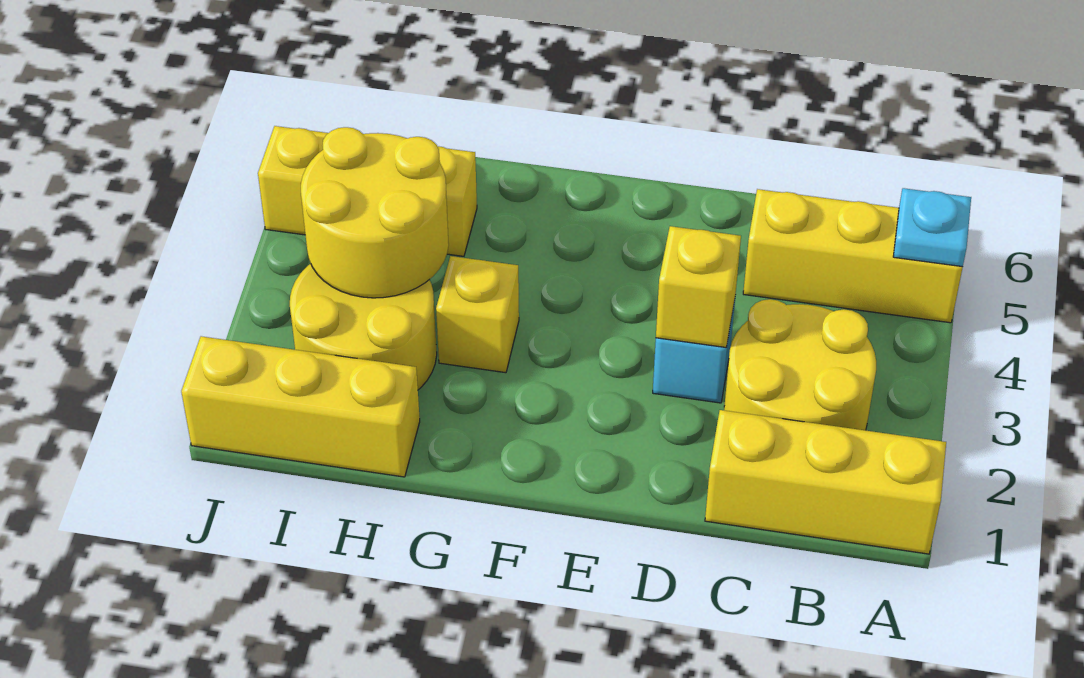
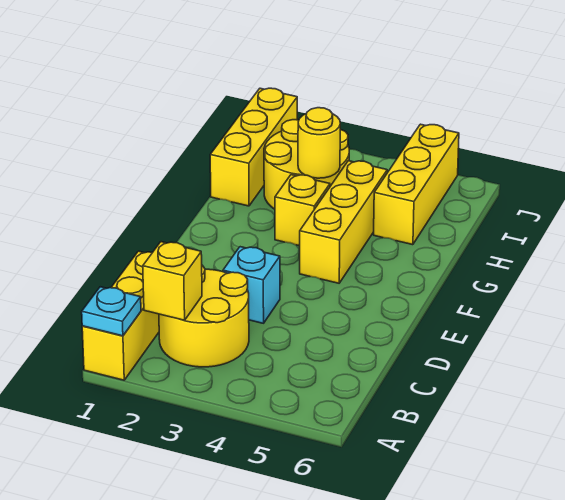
yellow 1x3 brick [743,189,963,323] -> yellow 1x3 brick moved to [300,161,387,283]
cyan 1x1 plate [893,188,971,267] -> cyan 1x1 plate moved to [82,287,141,336]
yellow 1x1 brick [656,226,741,347] -> yellow 1x1 brick moved to [143,242,202,320]
yellow 2x2 round brick [301,127,449,298] -> yellow 1x1 round brick [298,108,340,178]

